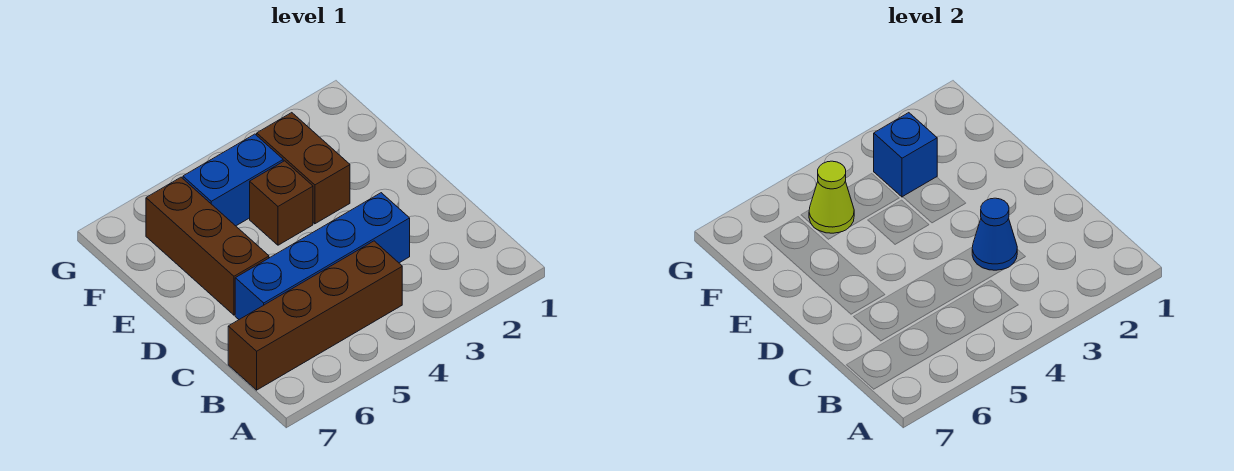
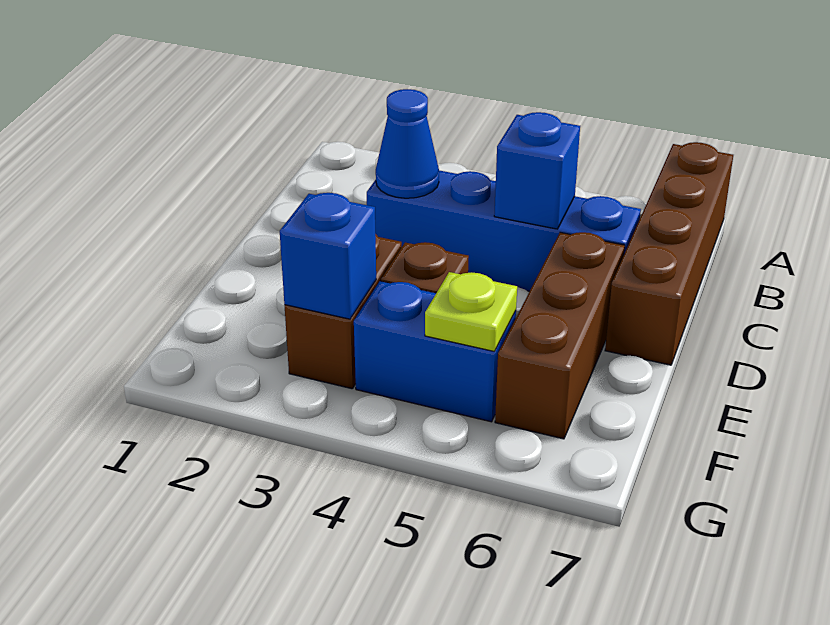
brown 1x4 brick [228,241,402,390] -> brown 1x4 brick turned to [605,142,733,365]
none -> blue 1x1 brick [494,112,580,229]
lime 1x1 cone [809,161,854,233] -> lime 1x1 plate [425,272,517,352]

